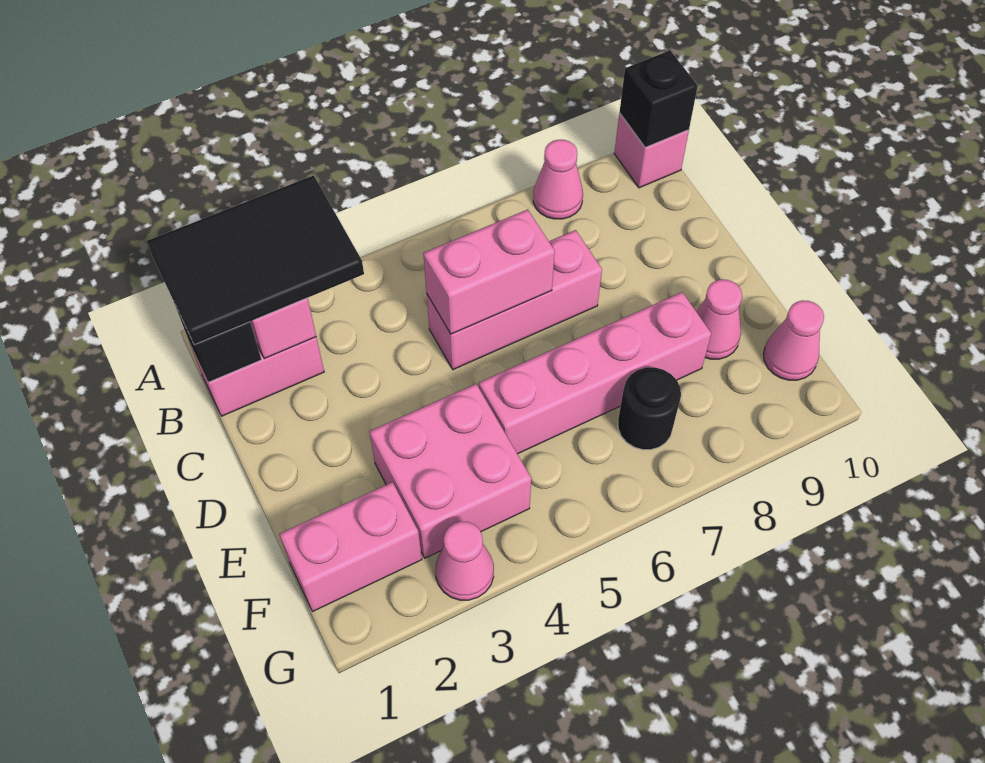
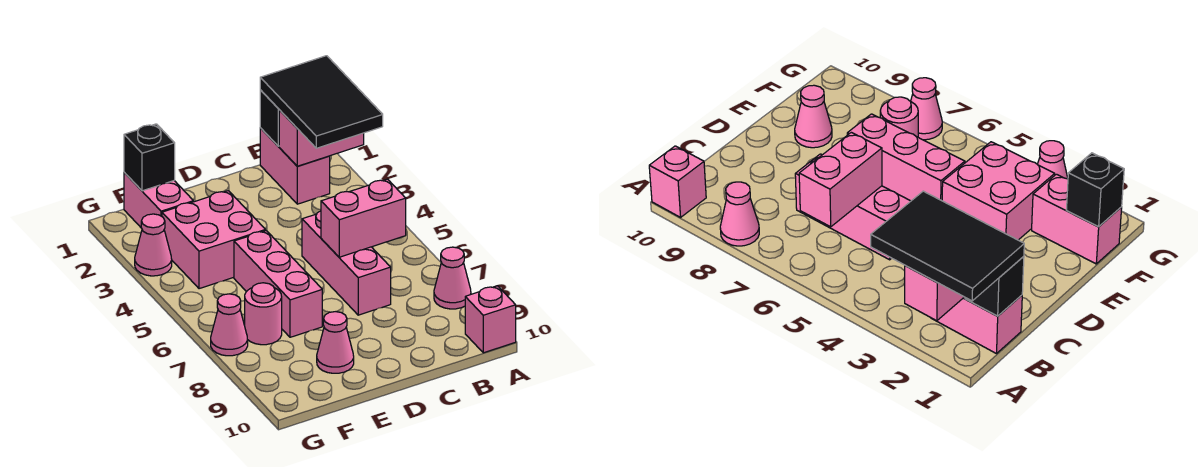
black 1x1 brick [619,51,698,147] -> black 1x1 brick moved to [124,124,175,191]
pink 1x2 brick [423,209,555,334] -> pink 1x2 brick turned to [321,179,406,257]
pink 1x4 brick [479,292,711,454] -> pink 1x3 brick [234,231,322,337]
black 1x1 round brick [618,367,681,450] -> pink 1x1 round brick [245,283,282,345]
pink 1x1 cone [763,300,824,380] -> pink 1x1 cone moved to [211,294,248,356]

